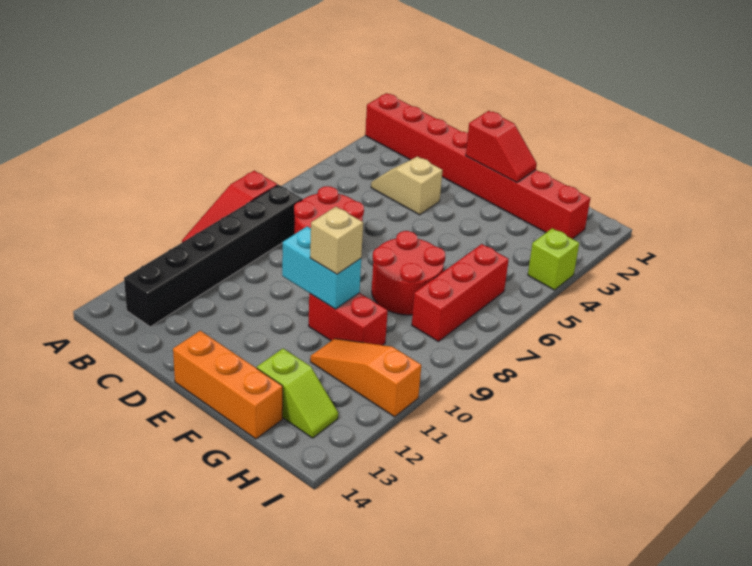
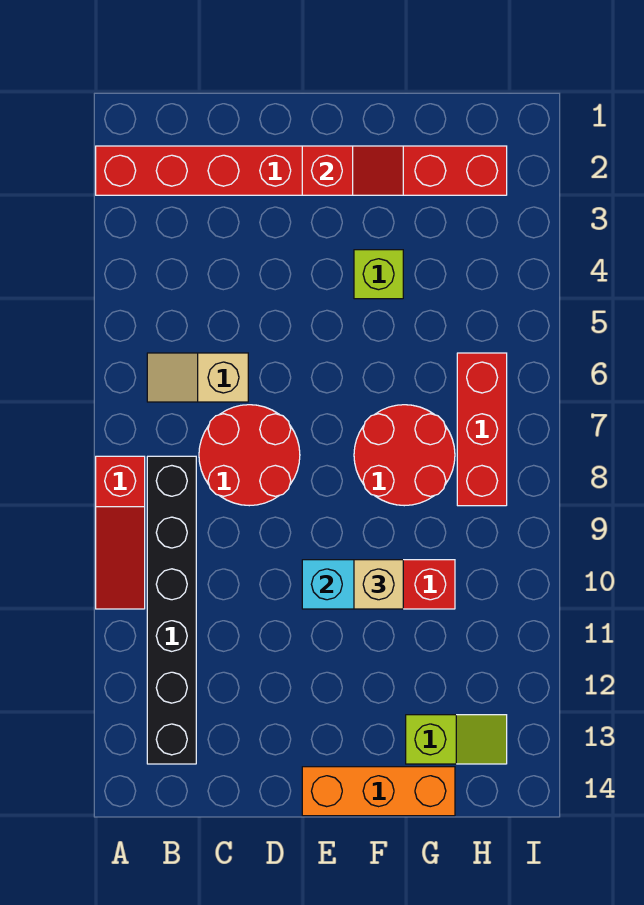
tan 1x2 slope [371,157,443,215] -> tan 1x2 slope moved to [147,353,248,402]
orange 1x3 slope [310,339,421,417] -> none
lime 1x1 brick [528,228,579,290] -> lime 1x1 brick moved to [354,250,403,299]

